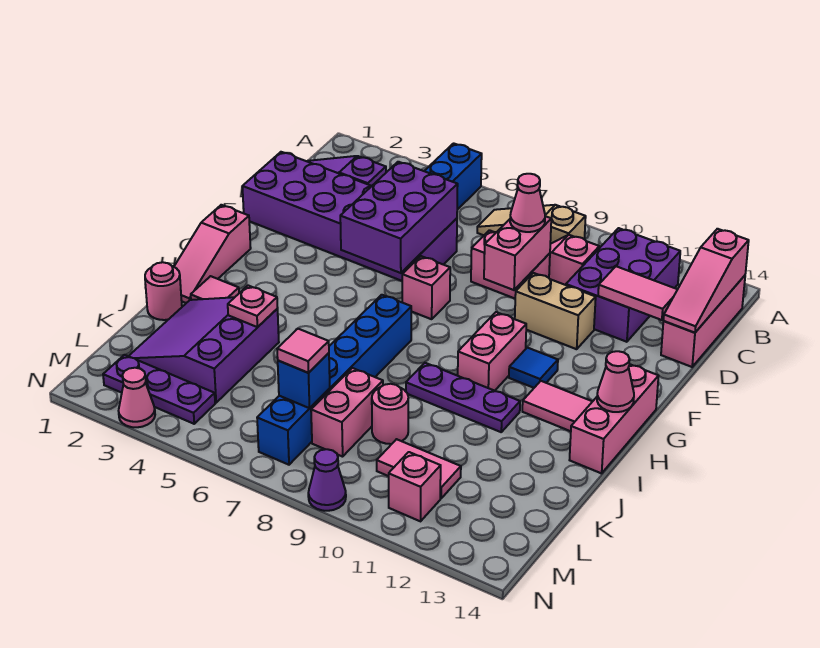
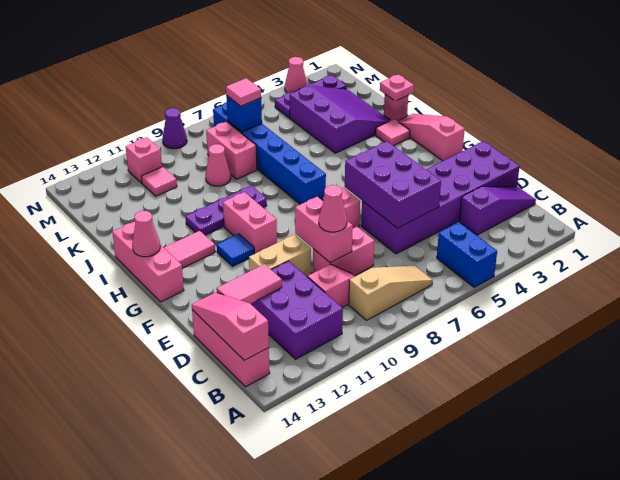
pink 1x1 plate [228,286,278,327] -> pink 1x1 plate moved to [380,74,414,101]
pink 1x1 round brick [372,384,408,444] -> pink 1x1 cone [205,144,231,186]
pink 1x2 tile [377,439,461,498] -> pink 1x1 tile [141,167,177,196]

